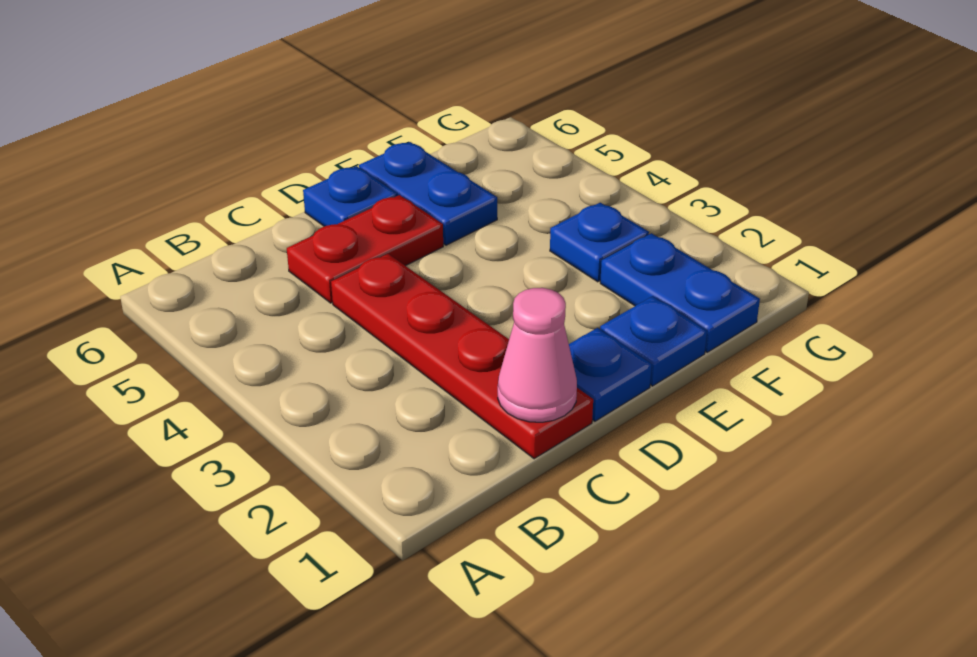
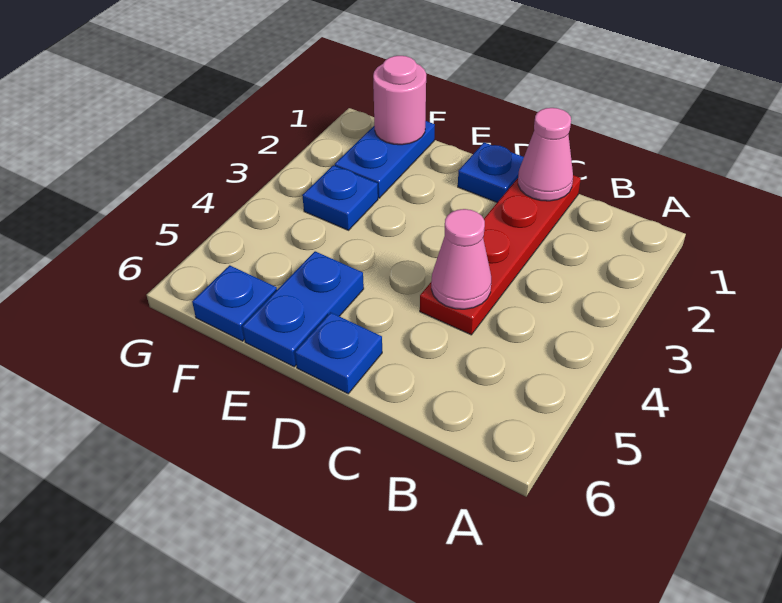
none -> pink 1x1 cone [431,209,491,309]
red 1x2 plate [287,195,443,303] -> none
blue 1x1 plate [600,296,707,386] -> blue 1x1 plate moved to [192,265,277,341]
none -> pink 1x1 round brick [373,56,426,145]

